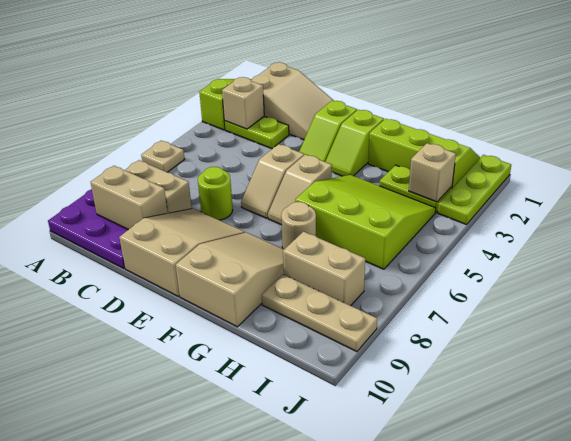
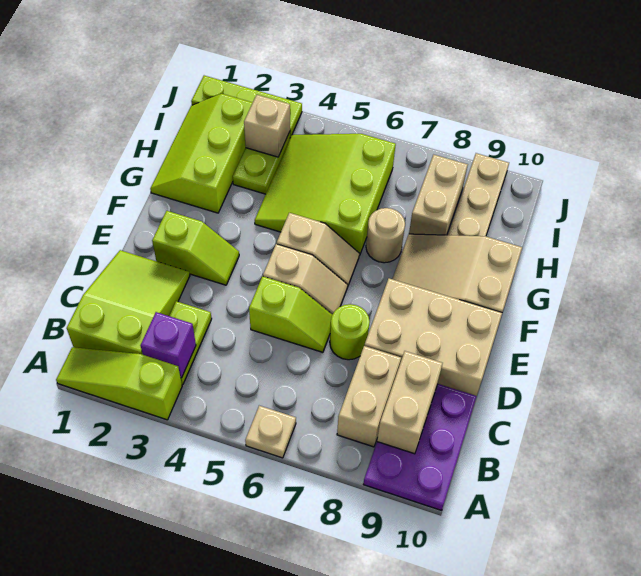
tan 2x3 slope [251,62,334,140] -> lime 2x3 slope [67,250,190,355]
tan 1x1 brick [222,77,264,129] -> purple 1x1 brick [141,312,196,378]
tan 2x3 slope [119,208,245,297] -> tan 2x3 brick [364,278,502,396]
lime 1x2 slope [325,110,384,176] -> lime 1x2 slope moved to [249,276,332,352]

